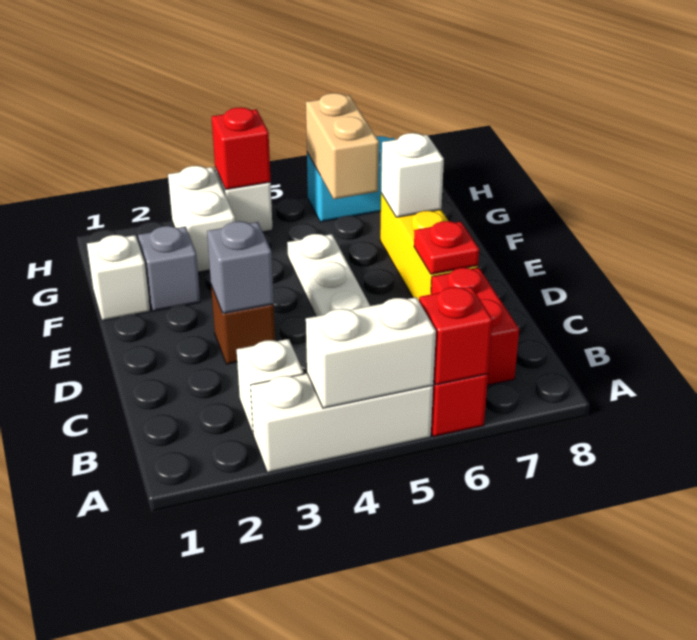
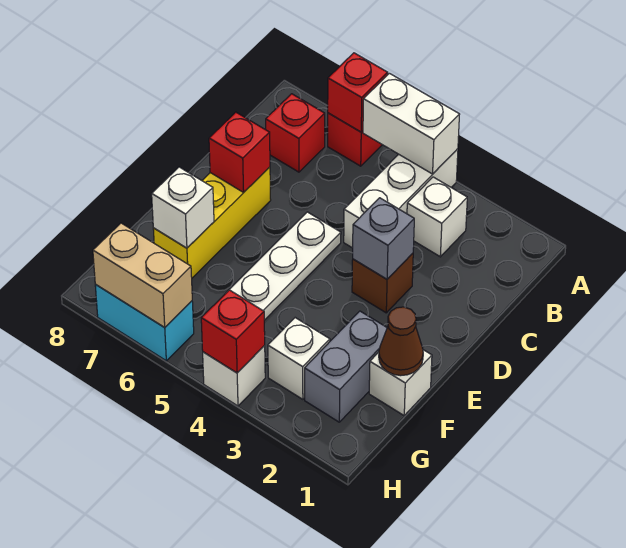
white 1x3 brick [251,374,433,473] -> white 1x3 brick turned to [344,149,458,248]
red 1x2 brick [431,268,519,385] -> red 1x1 brick [266,94,325,172]
red 1x1 plate [414,221,479,274] -> red 1x1 brick [209,112,270,192]
none -> brown 1x1 cone [379,307,423,376]
grey 1x1 brick [138,226,200,311] -> grey 1x2 brick [305,311,387,422]
white 1x2 brick [168,166,235,272] -> white 1x1 brick [268,318,330,399]
tan 1x2 brick [306,93,379,199] -> tan 1x2 brick turned to [93,223,192,327]

